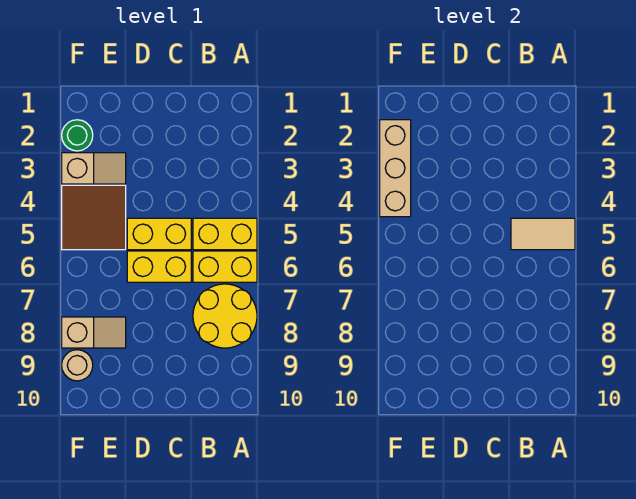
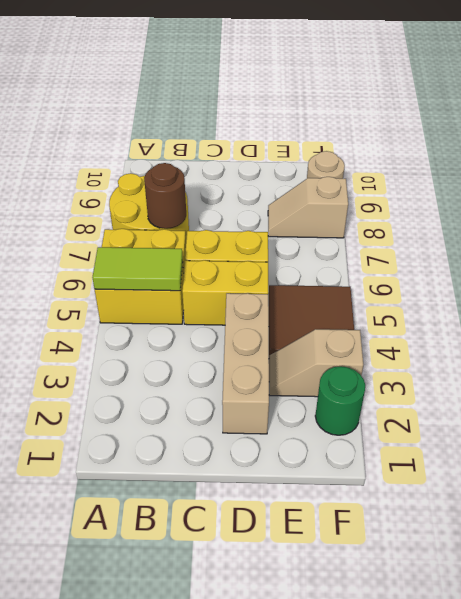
tan 1x2 tile [511,218,575,250] -> lime 1x2 tile [92,247,183,291]
none -> brown 1x1 round brick [144,163,186,229]
tan 1x3 brick [380,120,411,217] -> tan 1x3 brick moved to [222,293,269,434]

